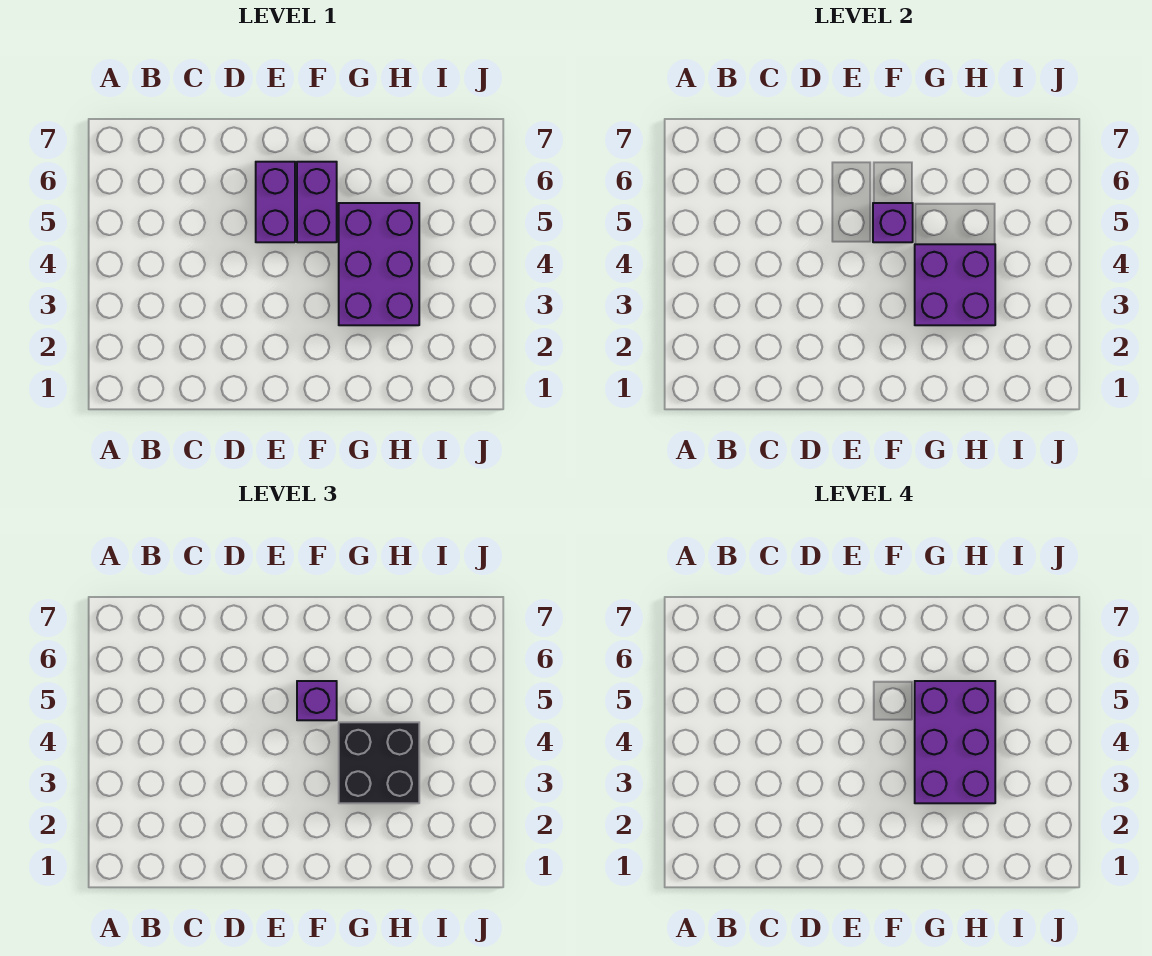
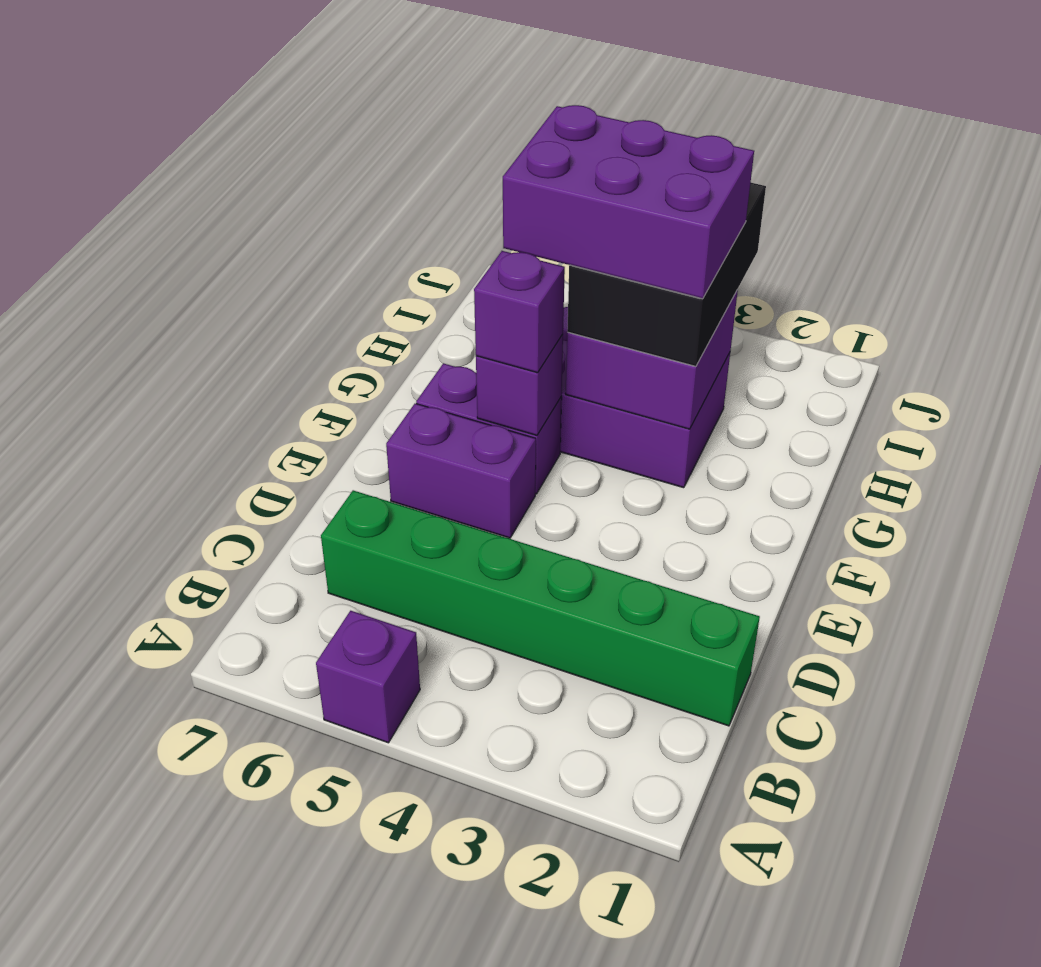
none -> purple 1x1 brick [316,611,420,743]
none -> green 1x6 brick [321,490,760,726]
black 2x2 brick [339,722,419,803] -> black 2x3 brick [567,183,766,366]

